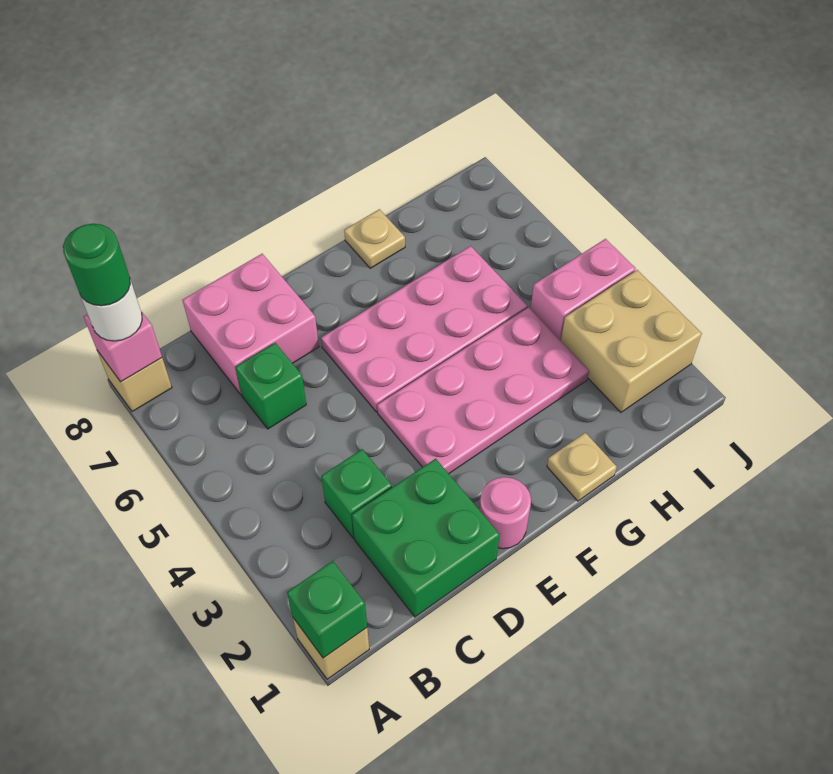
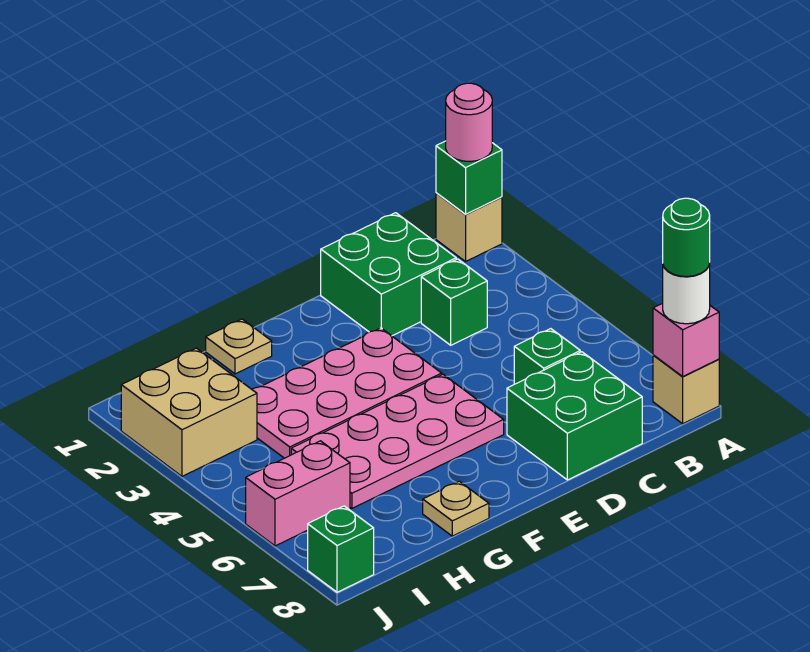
pink 2x2 brick [182,254,319,395] -> green 2x2 brick [507,352,642,480]
pink 1x1 round brick [479,477,531,549] -> pink 1x1 round brick moved to [446,83,492,161]
pink 1x2 brick [530,239,636,340] -> pink 1x2 brick moved to [246,441,350,546]
none -> green 1x1 brick [308,506,374,592]

